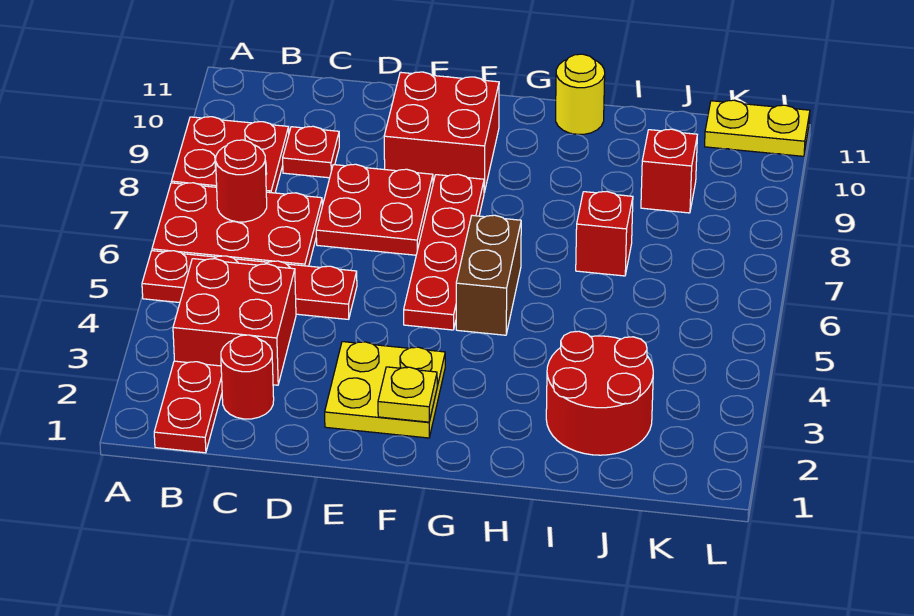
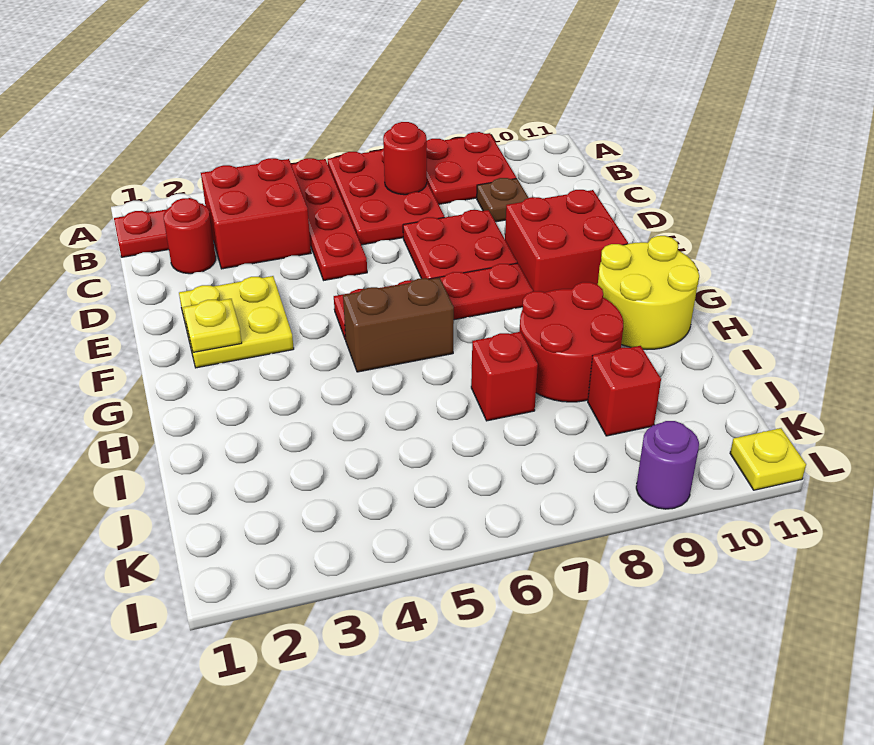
red 1x1 plate [283,126,339,178] -> brown 1x1 plate [477,178,528,222]
yellow 1x1 round brick [556,54,605,134] -> yellow 2x2 round brick [598,236,699,349]
red 2x2 round brick [546,331,653,455] -> red 2x2 round brick moved to [519,282,623,402]
yellow 1x2 plate [705,100,810,156] -> yellow 1x1 plate [730,428,806,490]
none -> purple 1x1 round brick [636,421,699,509]

